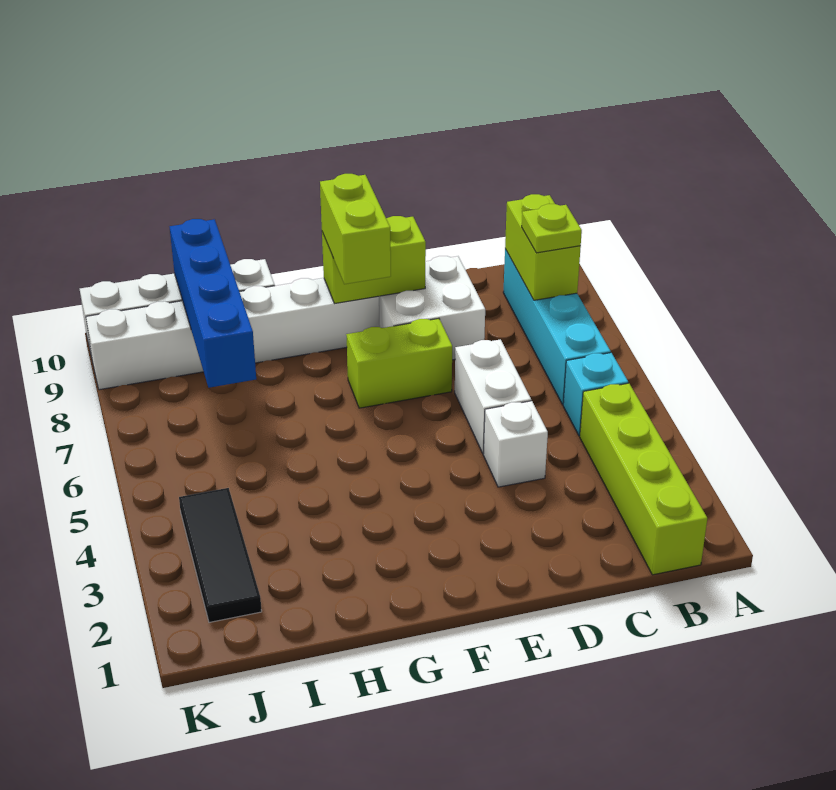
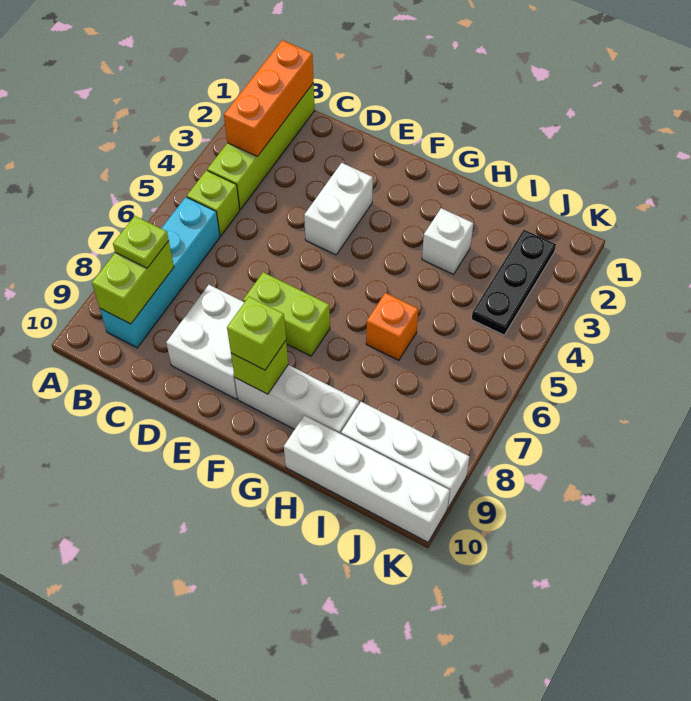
none -> orange 1x3 brick [224,40,314,157]
cyan 1x1 brick [563,353,628,436] -> lime 1x1 brick [187,170,240,236]
white 1x1 brick [483,401,548,487] -> white 1x1 brick moved to [422,208,473,274]
white 1x2 brick [455,339,531,454] -> white 1x2 brick moved to [304,163,373,255]
lime 1x2 brick [322,216,426,303] -> lime 1x1 brick [231,341,288,394]
lime 1x2 brick [320,174,391,284] -> lime 1x1 brick [227,297,286,370]
none -> orange 1x1 brick [366,293,418,360]
blue 1x4 brick [170,219,256,388] -> none
black 1x3 tile [179,488,262,622] -> black 1x3 plate [472,230,556,335]

